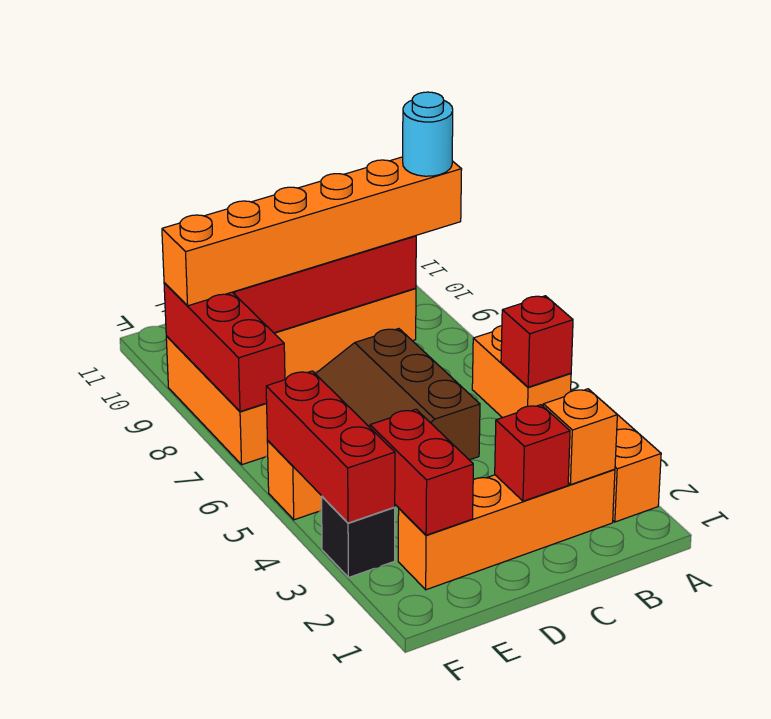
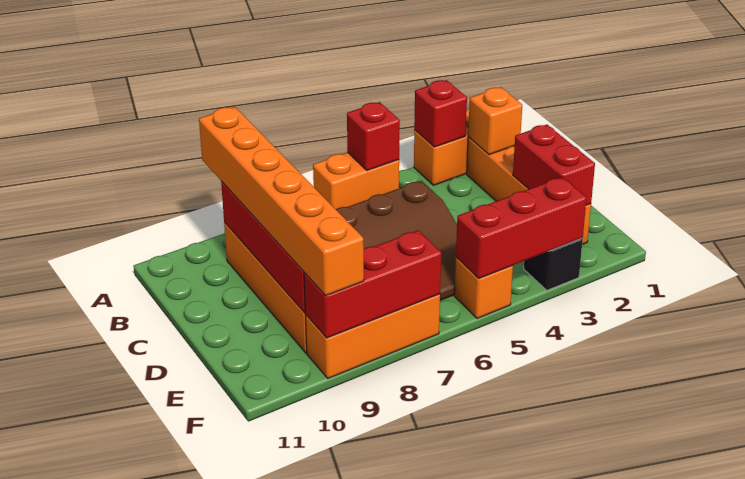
cyan 1x1 round brick [403,92,453,176] -> none
red 1x1 brick [495,405,570,501] -> red 1x1 brick moved to [414,80,467,147]
red 1x2 brick [370,409,473,535] -> red 1x2 brick turned to [513,125,595,205]

